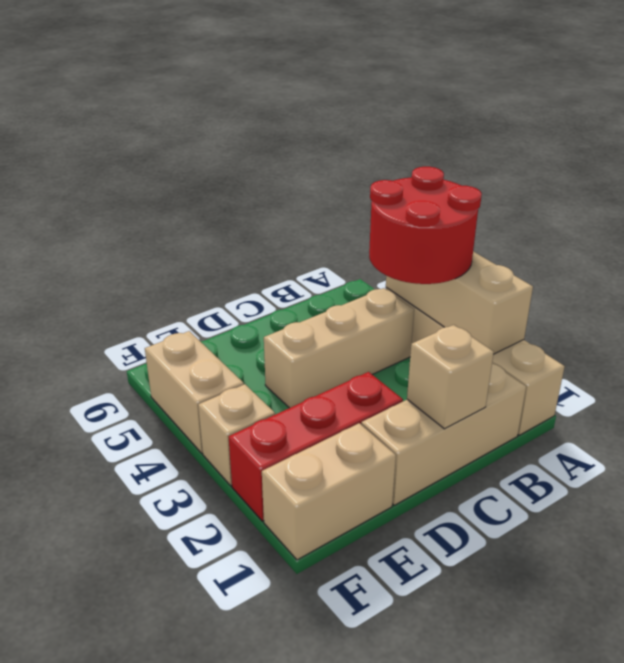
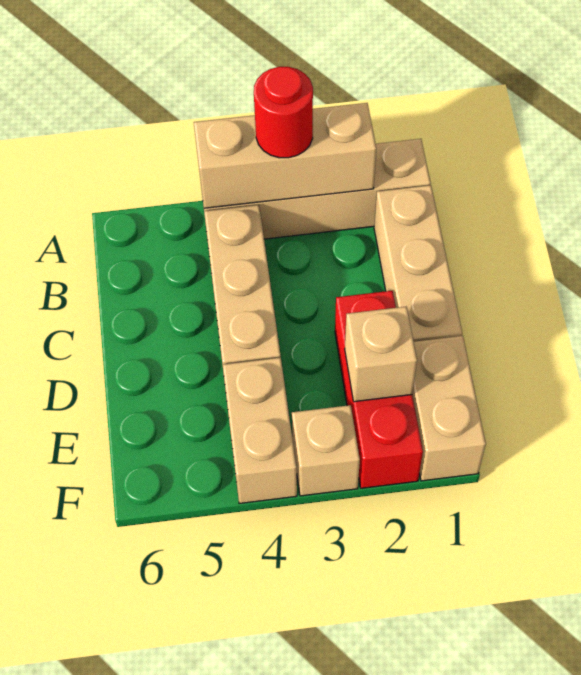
red 2x2 round brick [369,167,482,284] -> red 1x1 round brick [254,67,313,158]
tan 1x1 brick [407,325,494,429] -> tan 1x1 brick moved to [345,306,417,402]
tan 1x2 brick [145,331,244,453] -> tan 1x2 brick turned to [223,358,297,504]

